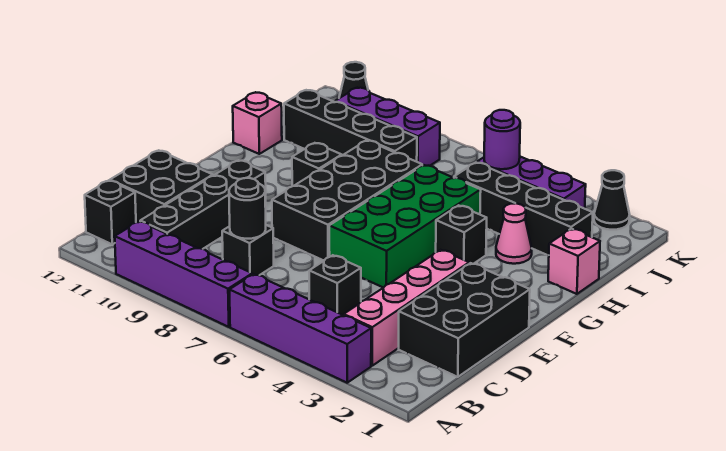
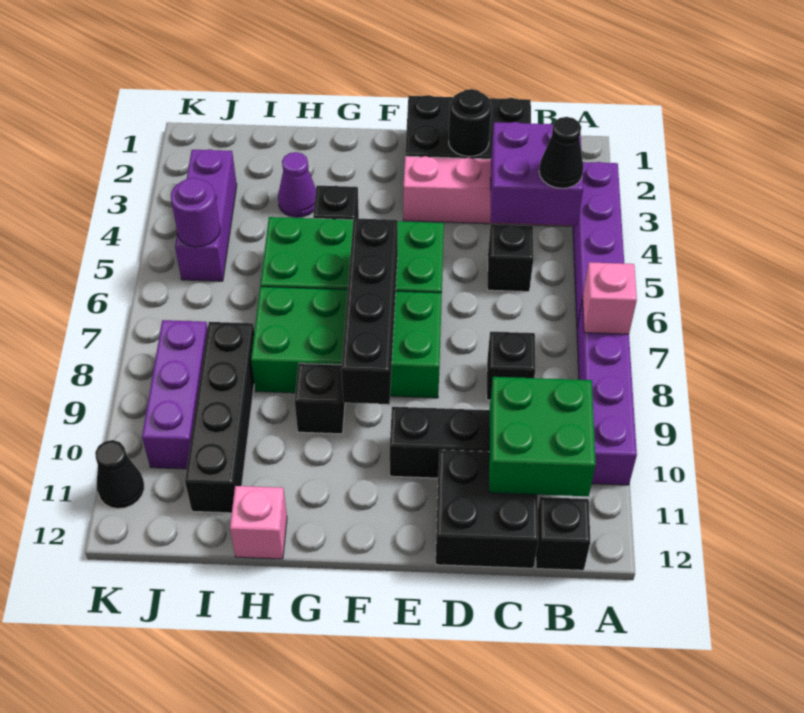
none -> purple 2x2 brick [491,122,583,225]
none -> green 2x2 brick [489,377,596,496]
black 1x1 round brick [229,178,266,239] -> black 1x1 round brick moved to [449,89,492,157]
black 2x4 brick [272,140,422,260] -> green 2x4 brick [251,287,442,398]
pink 1x1 brick [548,229,600,294] -> pink 1x1 brick moved to [583,262,637,334]
pink 1x1 cone [496,203,532,264] -> purple 1x1 cone [278,152,316,217]
black 1x4 brick [454,163,593,255] -> black 1x4 brick moved to [341,218,398,404]
black 1x1 cone [594,170,630,230] -> black 1x1 cone moved to [539,117,583,188]

